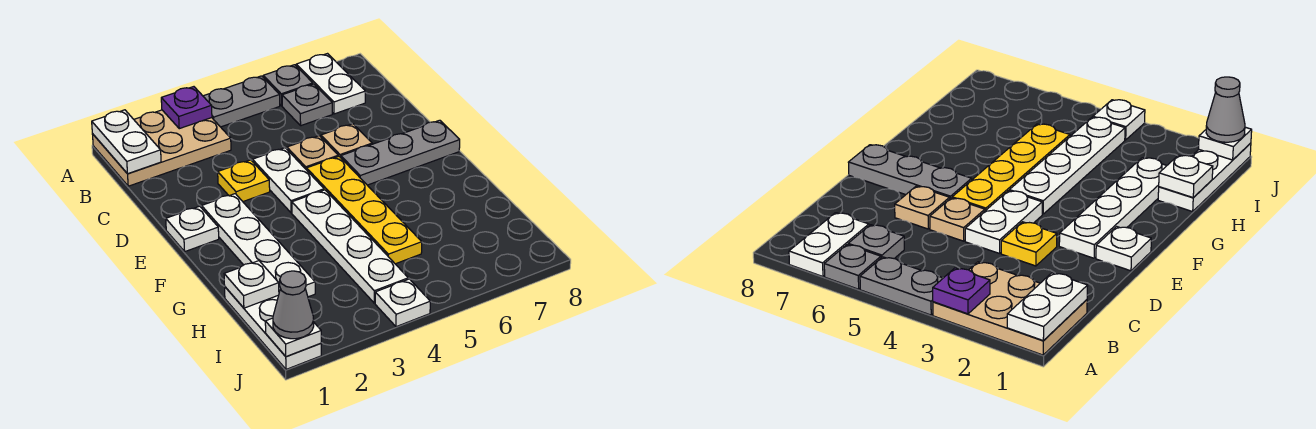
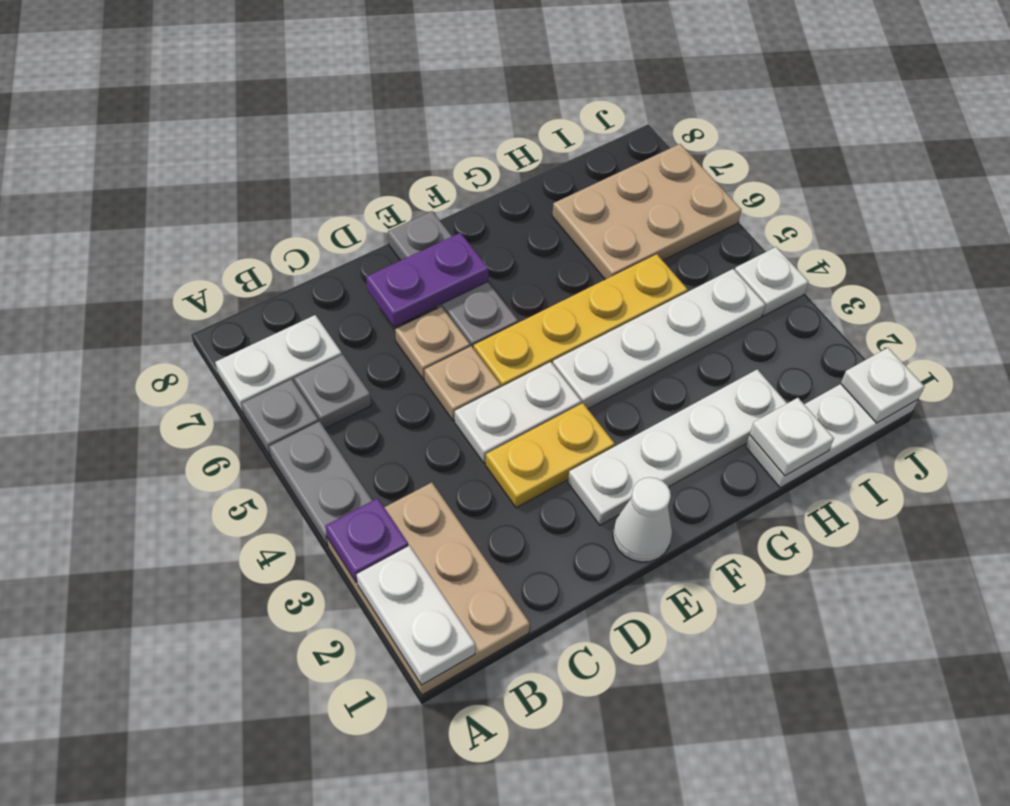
white 1x2 plate [92,110,161,174] -> white 1x2 plate turned to [357,546,475,685]
yellow 1x1 plate [218,160,270,201] -> yellow 1x2 plate [486,403,615,508]
none -> purple 1x2 plate [366,233,489,327]
white 1x1 plate [166,206,219,251] -> white 1x1 cone [613,477,672,562]
none -> tan 2x3 plate [552,144,741,280]
grey 1x1 cone [273,271,314,339] -> none

